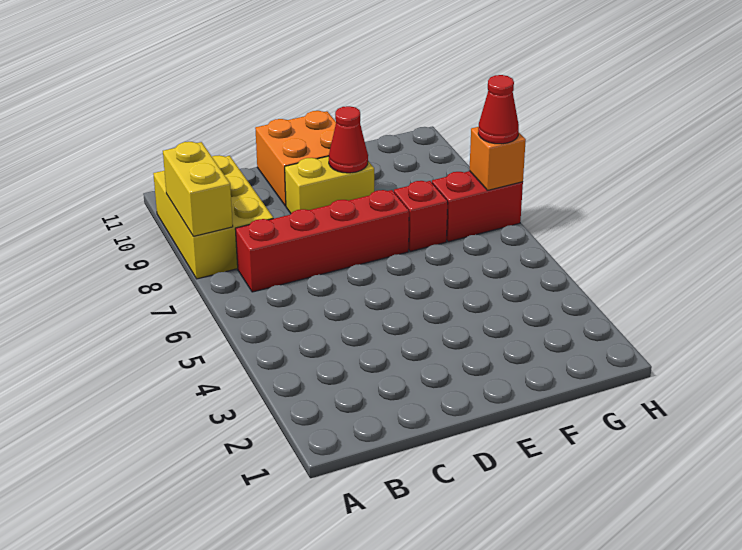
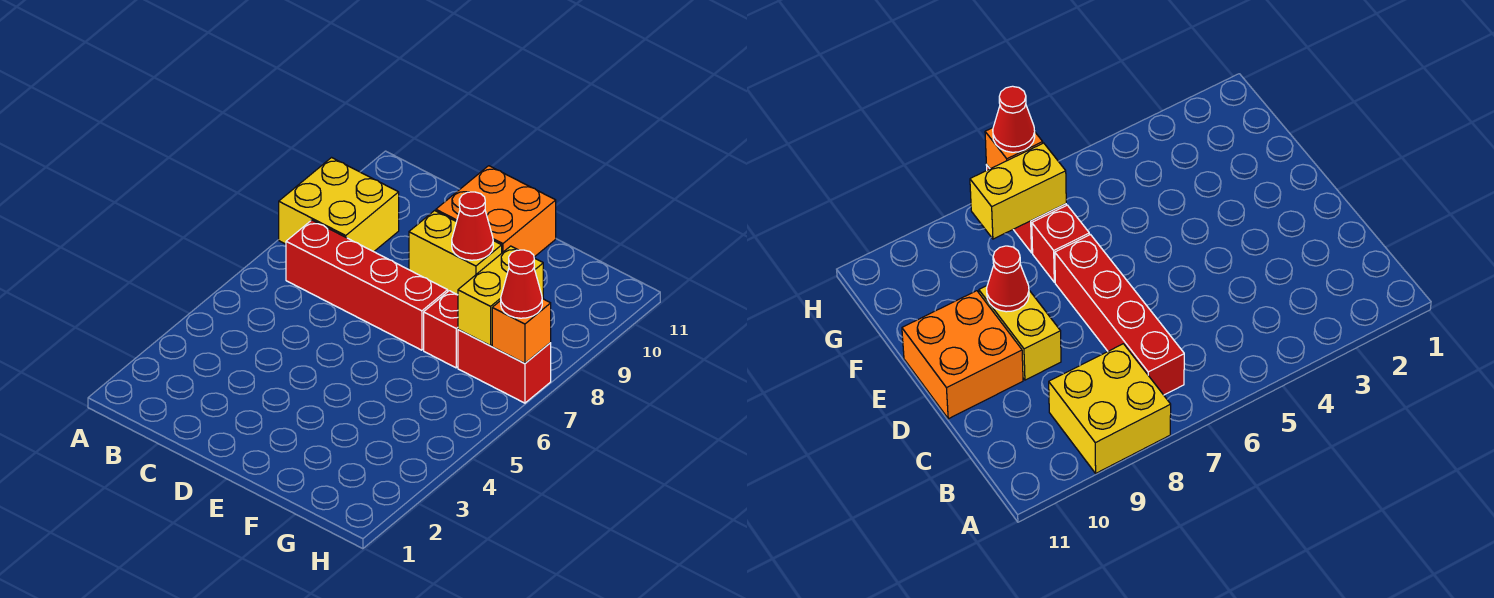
yellow 2x3 brick [153,155,273,279] -> yellow 2x2 brick [279,158,399,252]
yellow 1x2 brick [163,142,233,236] -> yellow 1x2 brick moved to [458,246,543,346]

